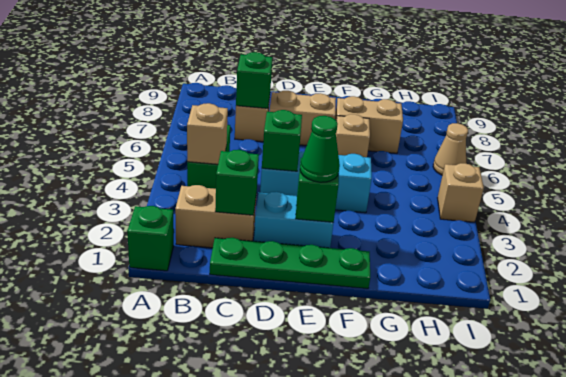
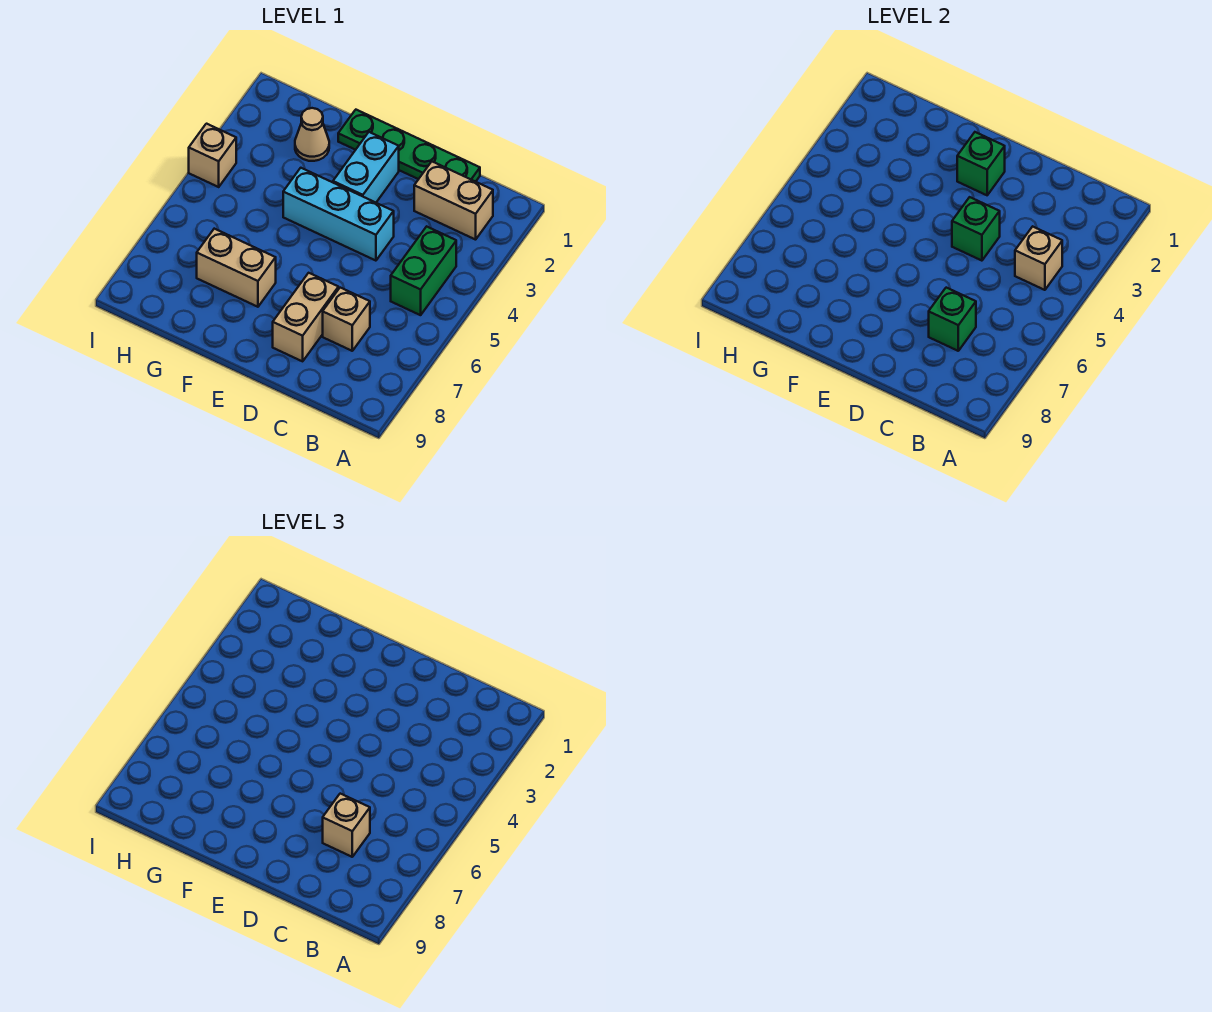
green 1x1 brick [127,206,174,271] -> none
green 1x1 brick [215,150,259,215] -> none
cyan 1x2 brick [254,192,333,248] -> cyan 1x2 brick turned to [333,132,399,203]
tan 1x2 brick [269,91,336,146] -> tan 1x2 brick turned to [273,273,338,361]
green 1x1 cone [300,116,340,182] -> none
tan 1x1 brick [336,114,370,157] -> tan 1x1 brick moved to [323,794,370,857]
tan 1x1 cone [433,123,468,175] -> tan 1x1 cone moved to [295,108,329,161]

